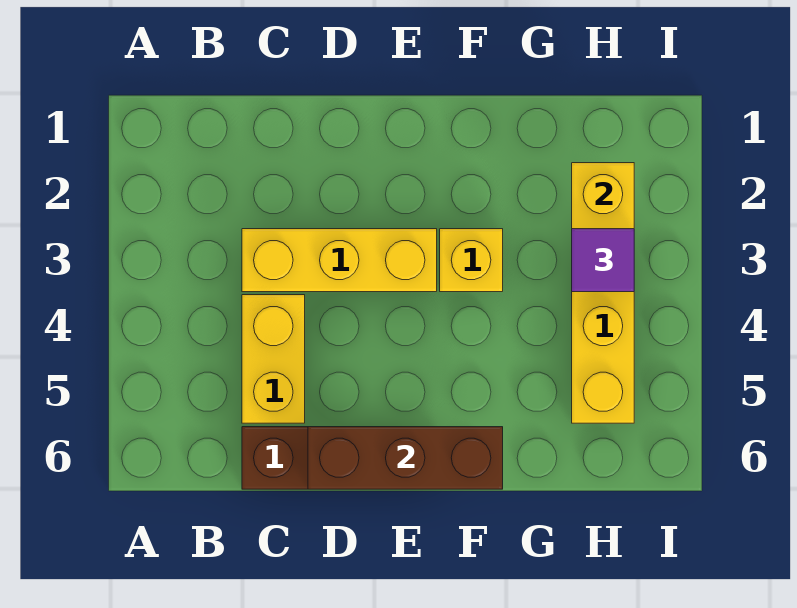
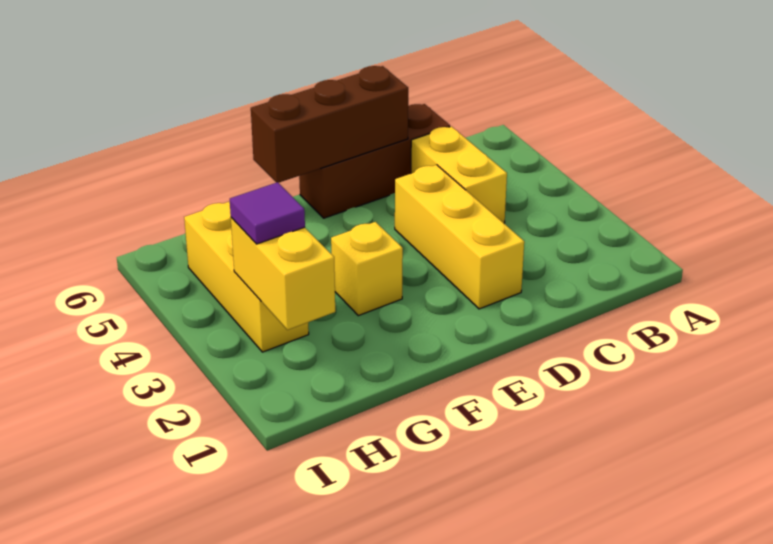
yellow 1x3 brick [242,229,437,292] -> yellow 1x3 brick turned to [395,165,524,309]

